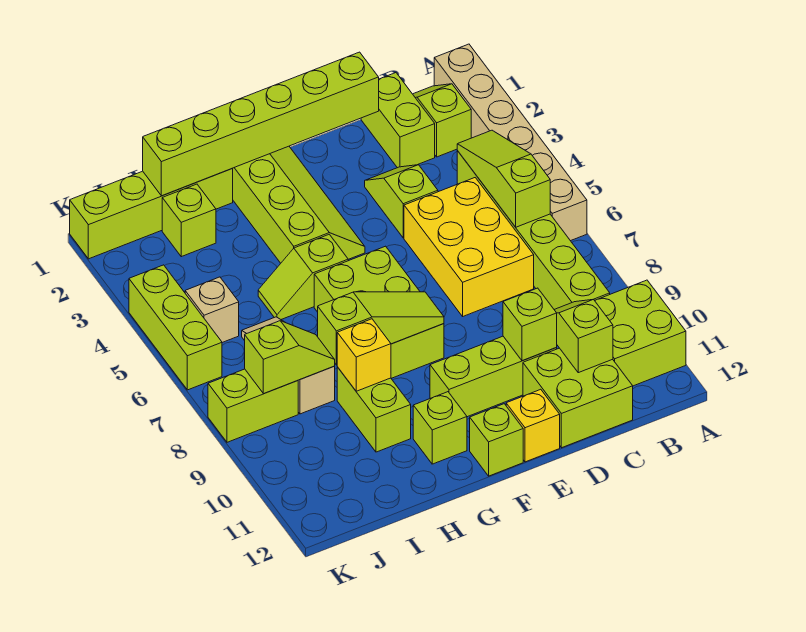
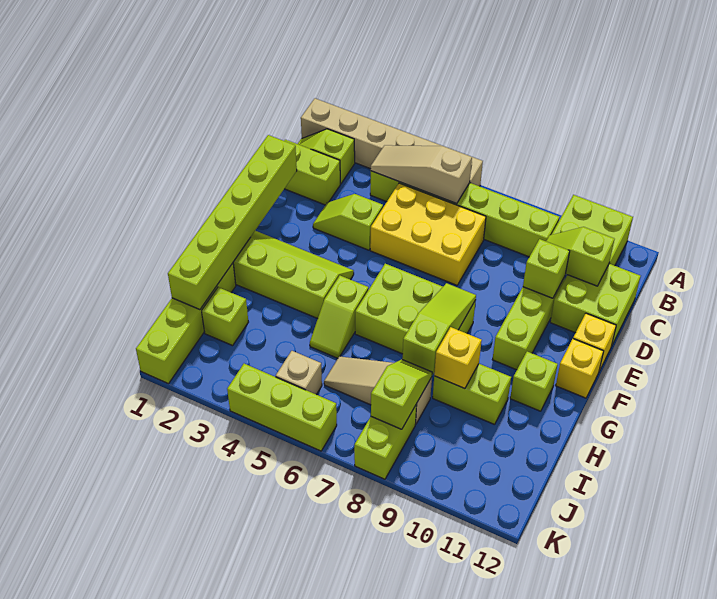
lime 1x3 slope [457,130,550,227] -> tan 1x3 slope [371,145,472,204]
lime 1x1 brick [470,404,523,476] -> yellow 1x1 brick [556,339,604,398]

